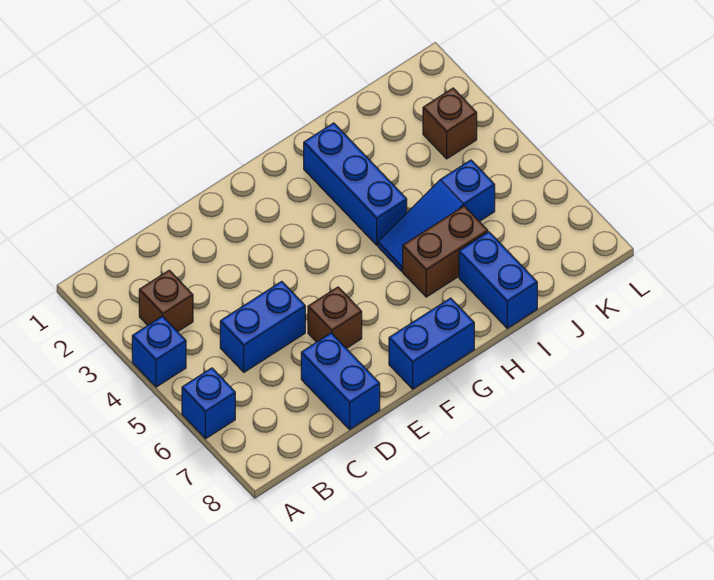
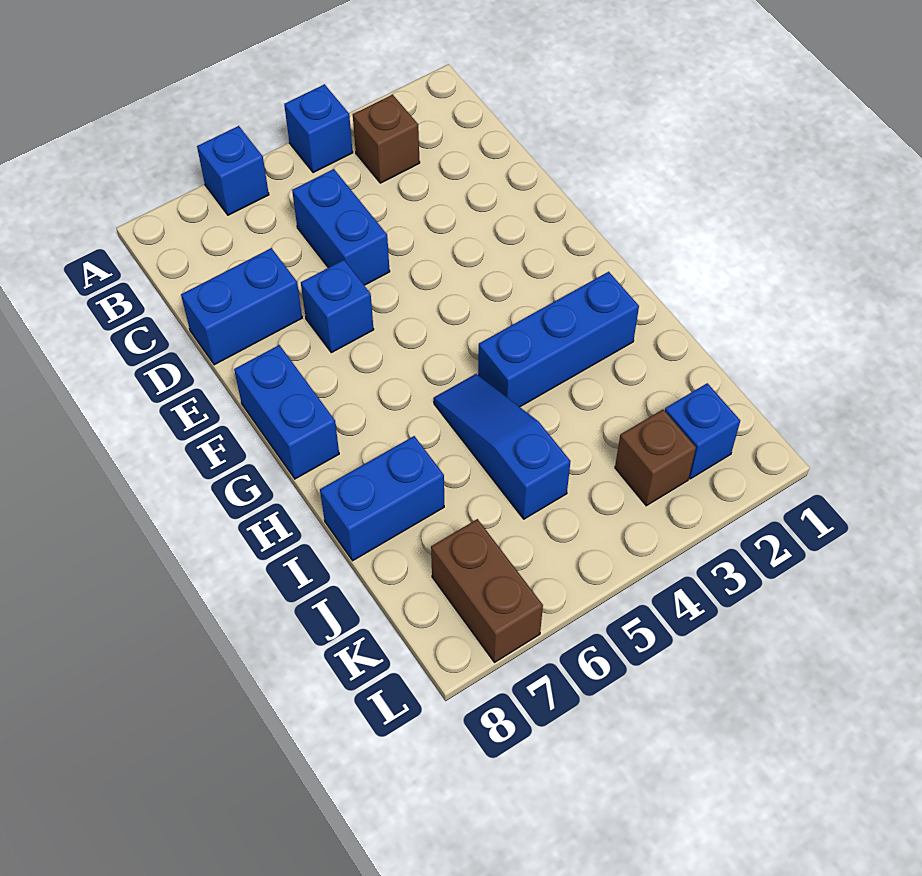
brown 1x1 brick [308,287,362,348] -> blue 1x1 brick [301,260,374,353]
brown 1x2 brick [403,206,488,297] -> brown 1x2 brick moved to [431,519,543,662]
none -> blue 1x1 brick [665,383,740,479]

